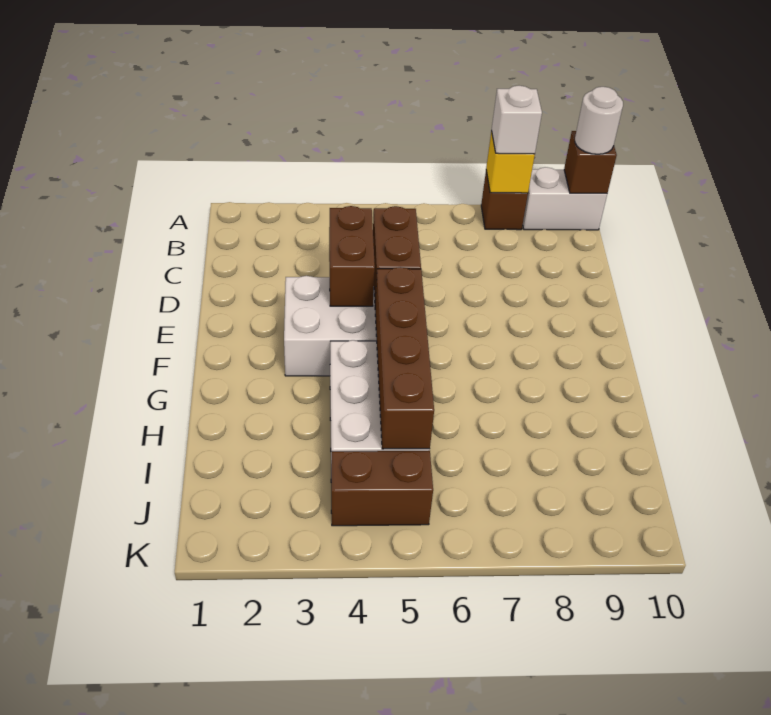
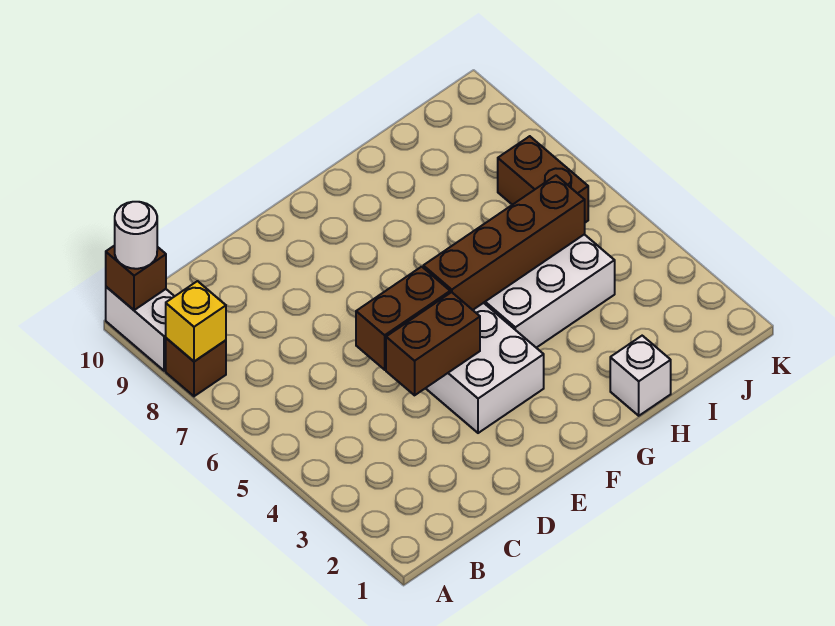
white 1x1 brick [491,86,542,154] -> white 1x1 brick moved to [610,336,671,416]
brown 1x2 brick [331,451,433,526] -> brown 1x2 brick moved to [498,136,588,223]

